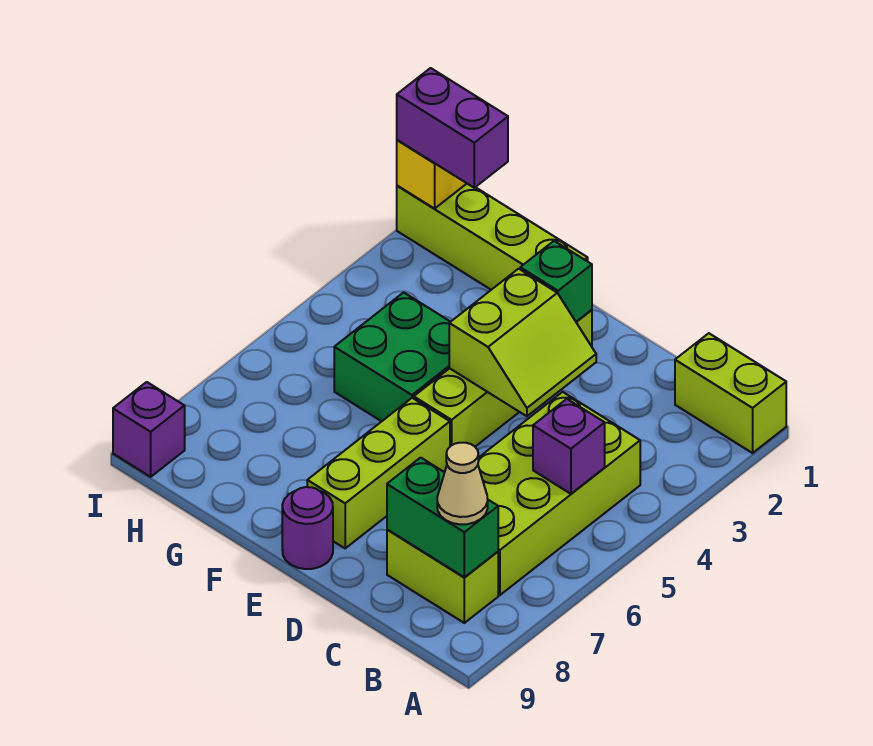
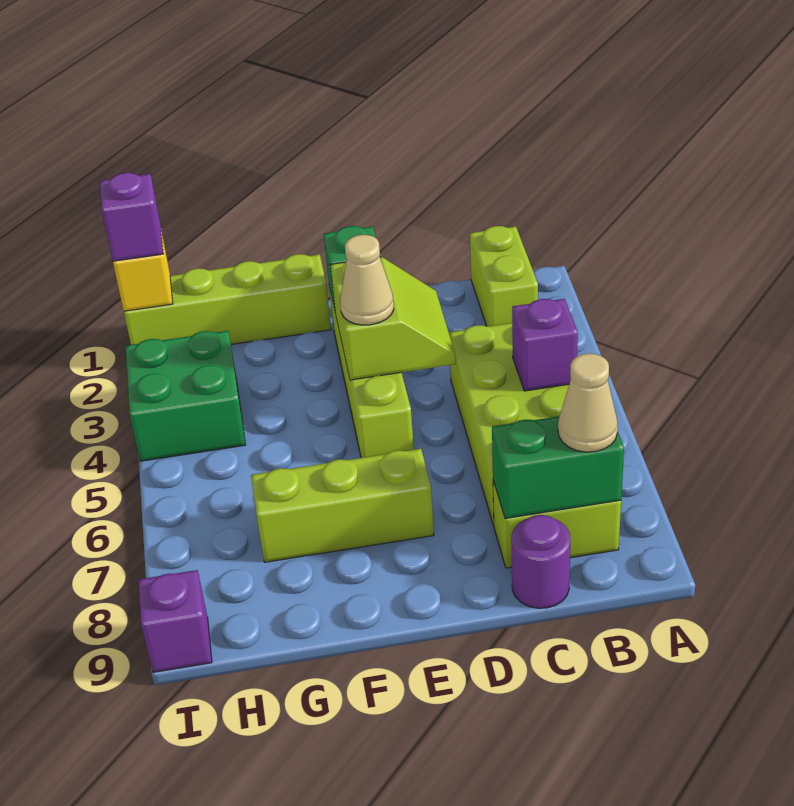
lime 1x2 brick [675,333,786,453] -> lime 1x2 brick turned to [470,226,538,326]
none -> tan 1x1 cone [340,235,394,325]
lime 1x3 brick [307,398,450,548] -> lime 1x3 brick turned to [251,449,434,562]
purple 1x1 round brick [282,487,333,569] -> purple 1x1 round brick moved to [511,515,570,608]
green 2x2 brick [334,292,450,421] -> green 2x2 brick moved to [126,331,245,461]
purple 1x2 brick [397,68,508,188] -> purple 1x1 brick [100,173,163,261]

